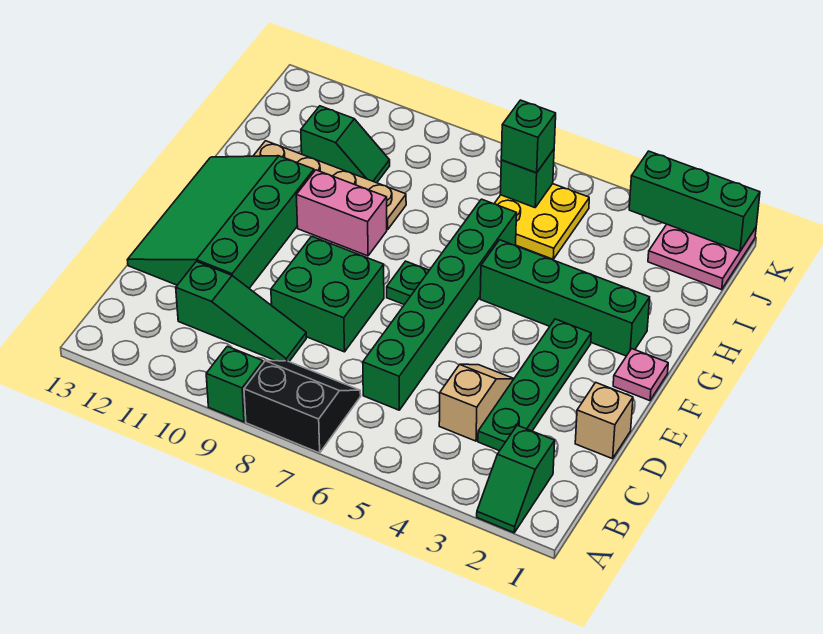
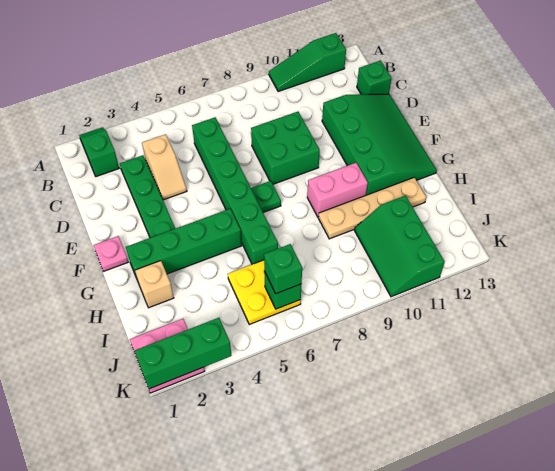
black 2x2 slope [244,361,361,453] -> none
green 1x1 brick [206,346,263,422] -> green 1x1 brick moved to [357,61,391,94]
green 1x3 slope [176,262,306,361] -> green 1x3 slope moved to [269,33,346,92]
tan 1x1 brick [575,382,633,459] -> tan 1x1 brick moved to [135,261,174,308]
green 1x2 slope [301,106,390,183] -> green 2x3 slope [355,196,445,297]

